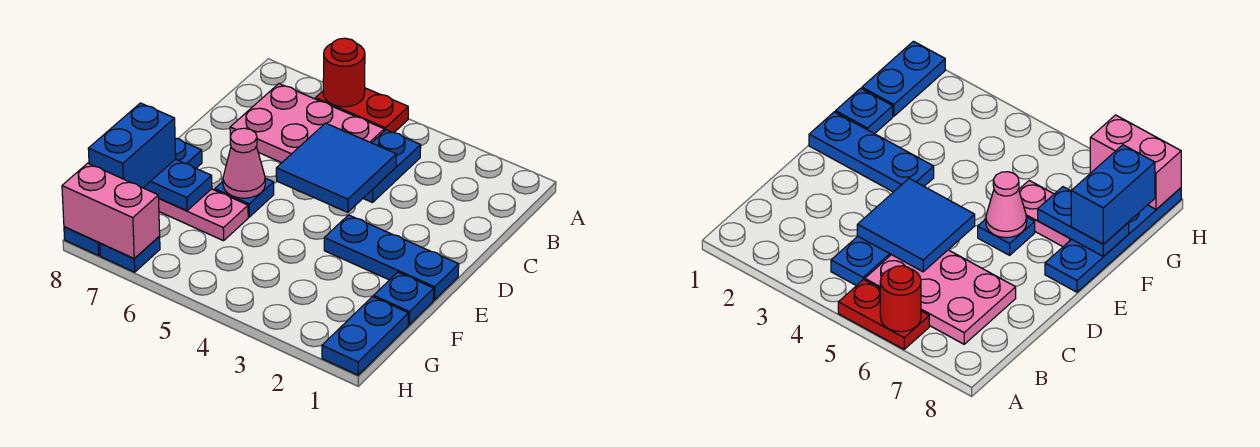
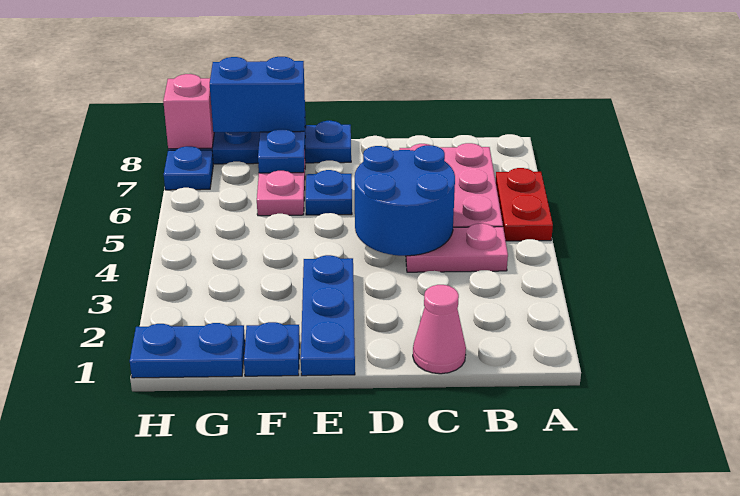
red 1x1 round brick [323,38,365,107] -> none
blue 1x2 plate [363,130,421,202] -> pink 1x2 plate [406,223,508,272]
blue 2x2 tile [276,123,396,212] -> blue 2x2 round brick [355,145,455,256]
pink 1x1 cone [223,128,265,198] -> pink 1x1 cone moved to [413,285,466,374]
pink 1x2 brick [62,163,160,259] -> pink 1x1 brick [163,74,214,149]

